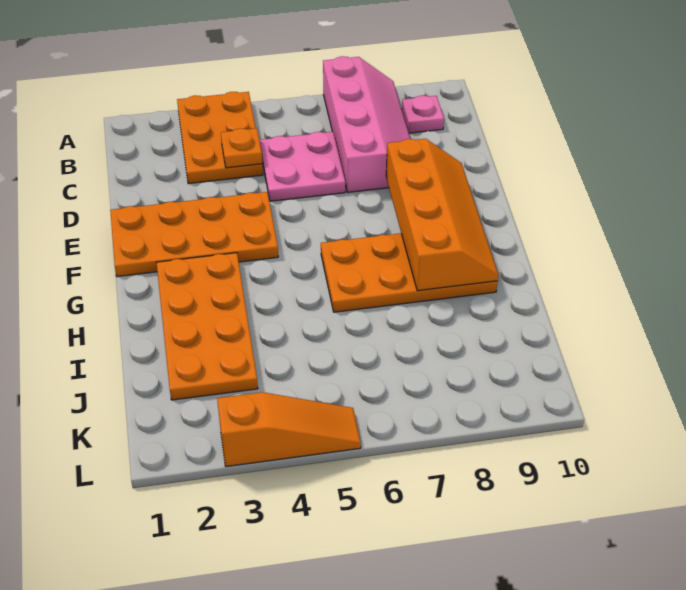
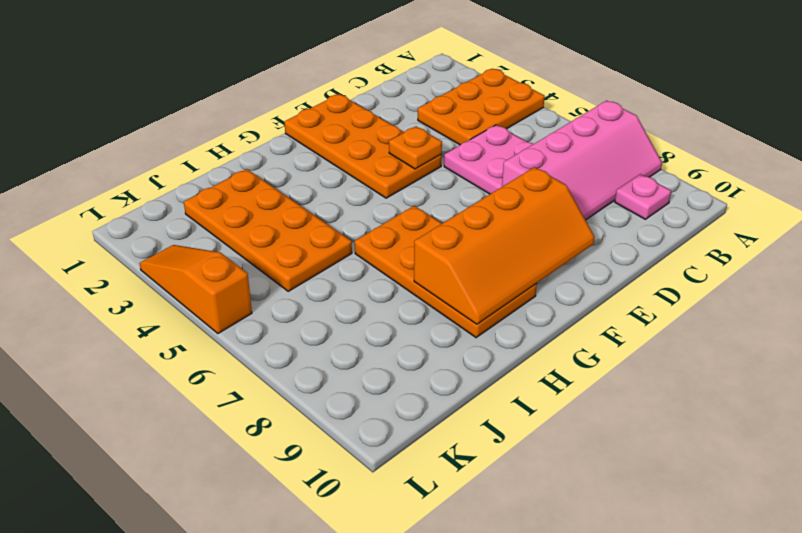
orange 1x1 plate [221,128,262,168] -> orange 1x1 plate moved to [389,126,442,169]
orange 2x4 plate [156,253,258,400] -> orange 2x4 plate turned to [184,169,352,291]
orange 1x3 slope [217,392,361,467] -> orange 1x3 slope turned to [140,245,252,334]

